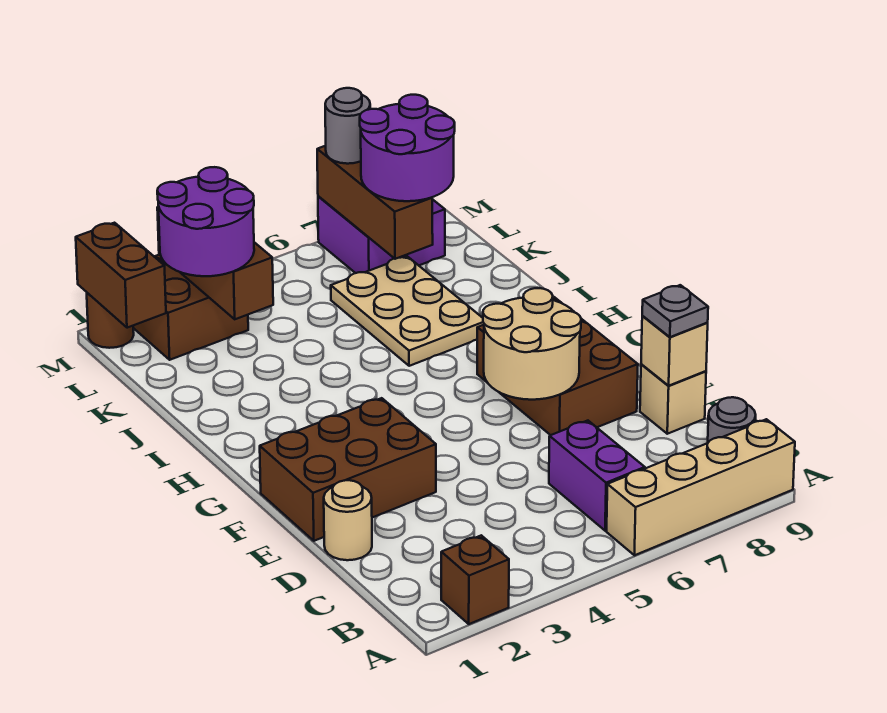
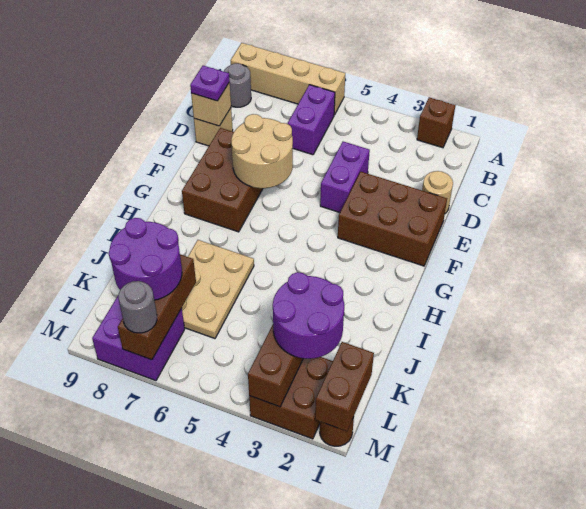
none -> purple 1x2 brick [320,142,370,213]
grey 1x1 plate [642,285,708,337] -> purple 1x1 plate [190,66,230,101]

